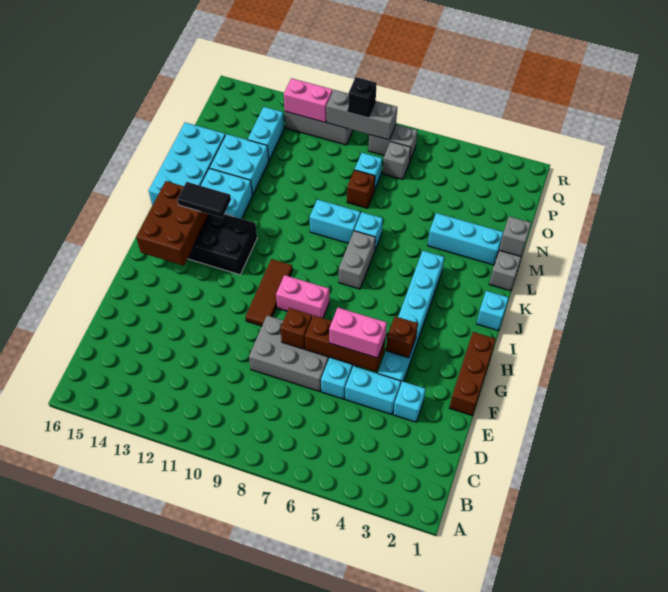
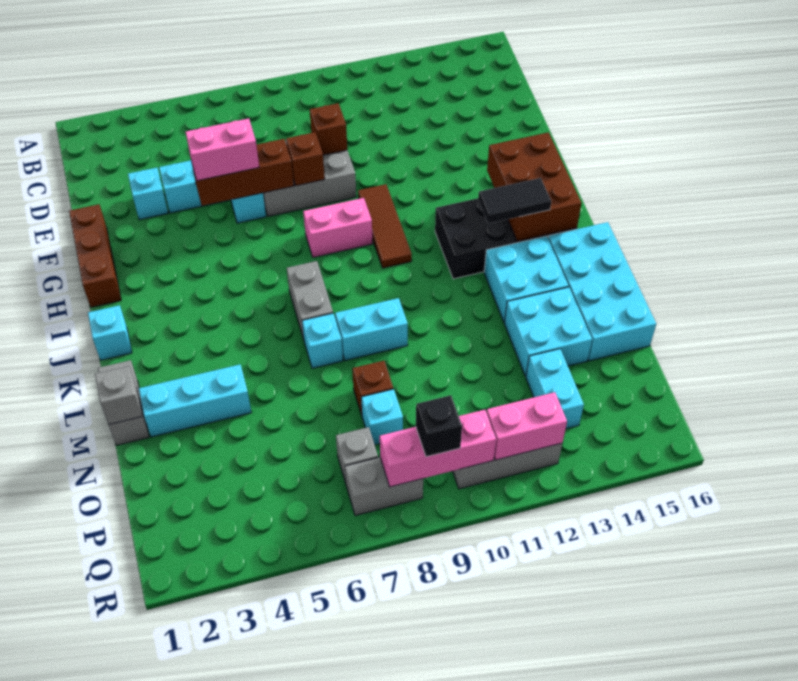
cyan 1x6 brick [378,251,444,386] -> none
brown 1x1 brick [386,316,418,358] -> brown 1x1 brick moved to [310,103,347,155]
grey 1x3 brick [326,90,397,140] -> pink 1x3 brick [380,410,496,487]

